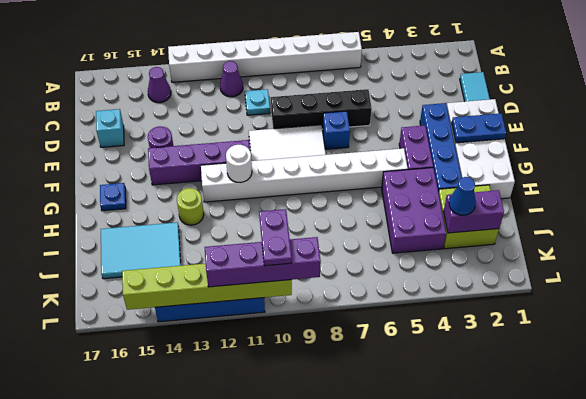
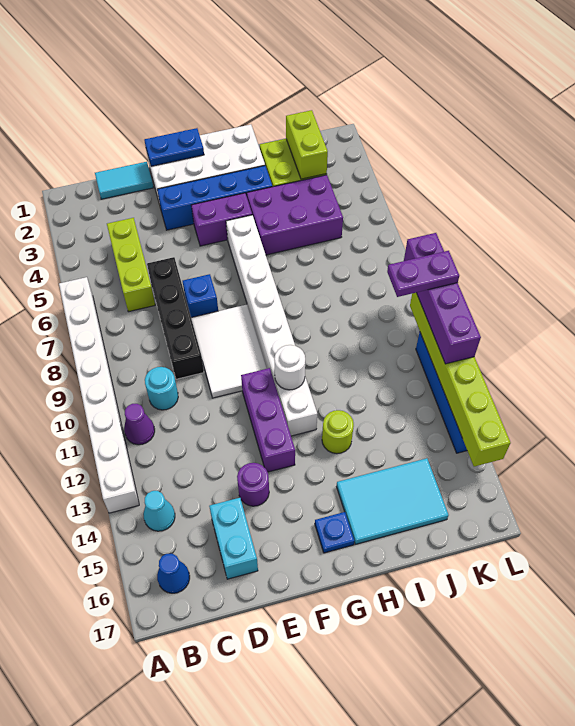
purple 1x1 cone [148,67,171,103] -> cyan 1x1 cone [143,491,175,531]
none -> lime 1x3 brick [107,218,155,312]
cyan 1x1 plate [245,89,270,115] -> cyan 1x1 round brick [145,367,178,410]
cyan 1x1 brick [96,109,124,147] -> cyan 1x2 brick [209,498,258,579]
blue 1x2 plate [452,113,506,143] -> blue 1x2 plate turned to [144,128,204,166]
purple 1x4 brick [148,140,250,185] -> purple 1x3 brick [241,368,295,472]
cyan 2x3 tile [101,222,181,279] -> cyan 2x3 tile turned to [337,458,448,544]
purple 1x2 brick [443,190,504,233] -> lime 1x2 brick [286,110,328,179]
blue 1x1 cone [449,177,476,215] -> blue 1x1 cone moved to [157,554,190,593]

